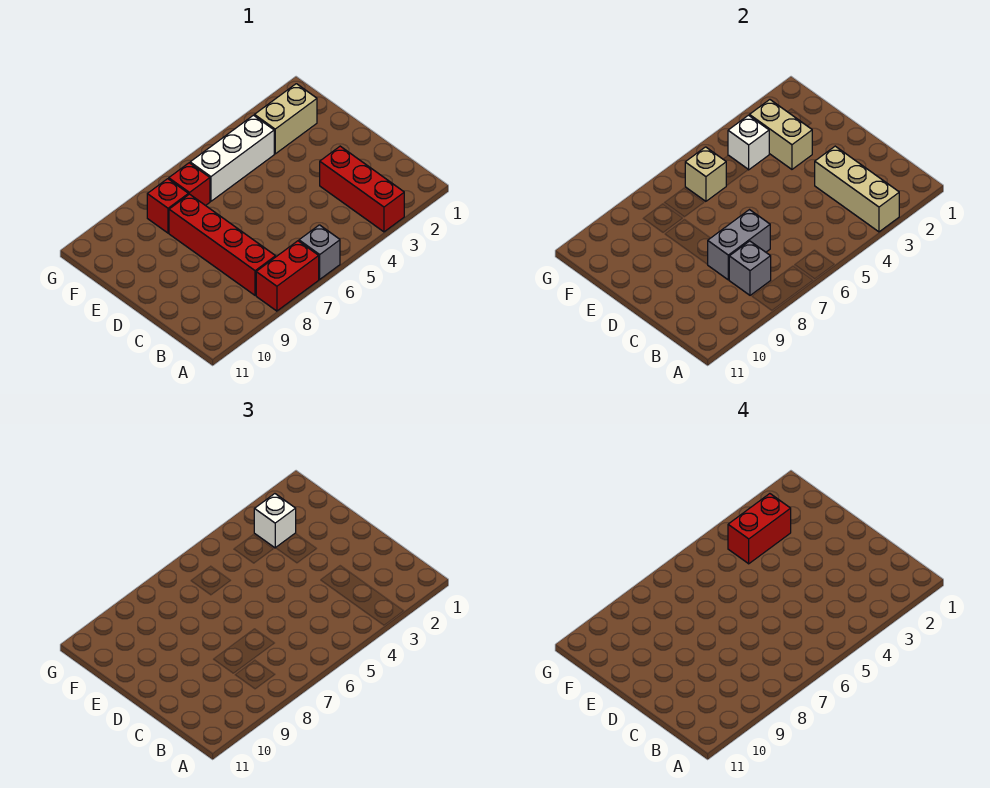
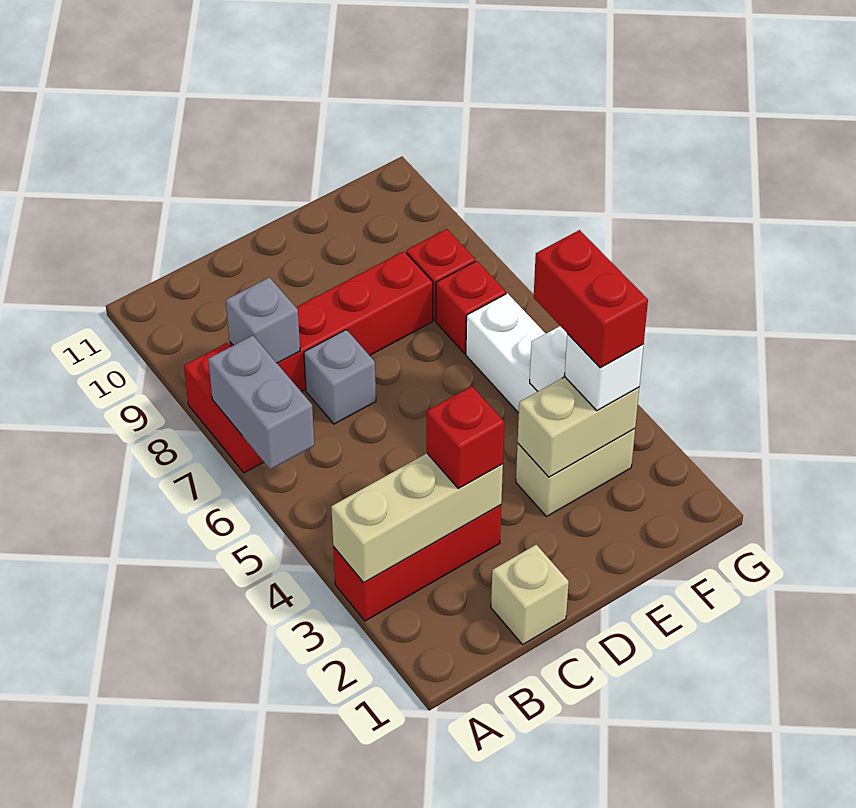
grey 1x1 brick [299,225,340,279] -> grey 1x1 brick moved to [304,330,376,424]
none -> red 1x1 brick [427,386,504,488]
grey 1x2 brick [707,210,770,280] -> grey 1x2 brick moved to [208,336,314,469]
tan 1x2 brick [254,84,317,154] -> tan 1x2 brick turned to [516,429,635,516]
tan 1x1 brick [685,147,726,201] -> tan 1x1 brick moved to [491,545,569,644]

